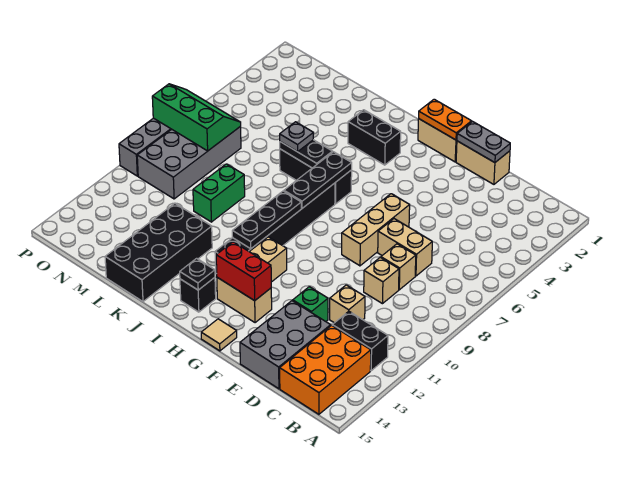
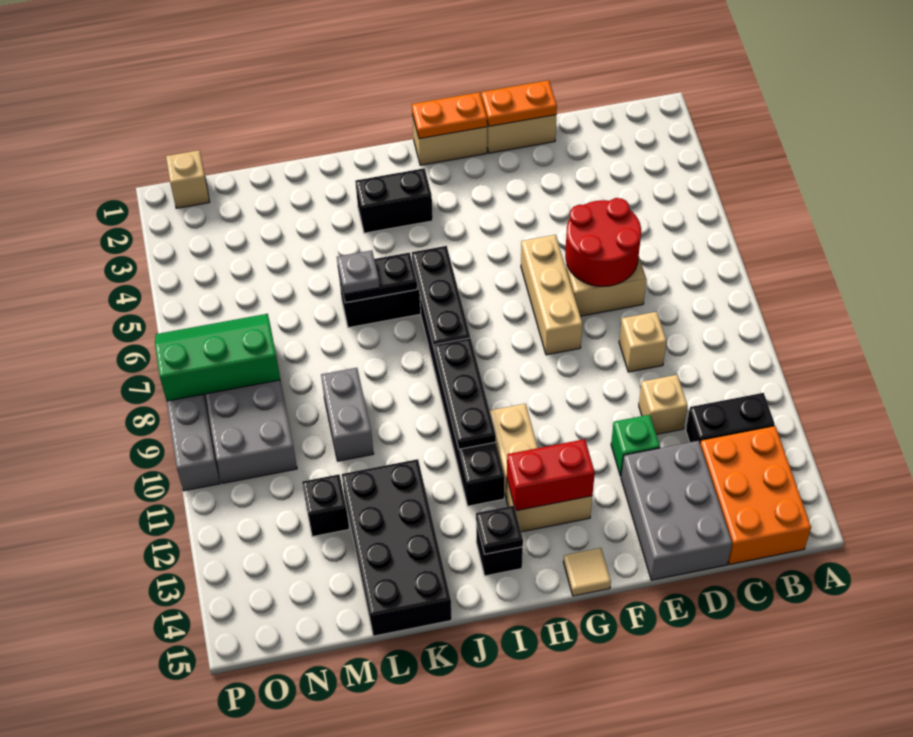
none -> red 2x2 round brick [565,198,641,286]
tan 1x1 brick [381,244,416,290] -> tan 1x1 brick moved to [166,150,210,208]
grey 1x2 plate [457,122,510,163] -> orange 1x2 plate [481,80,557,126]
green 1x2 brick [193,164,245,222] -> grey 1x2 brick [321,368,374,461]
none -> black 1x1 brick [302,474,349,537]

